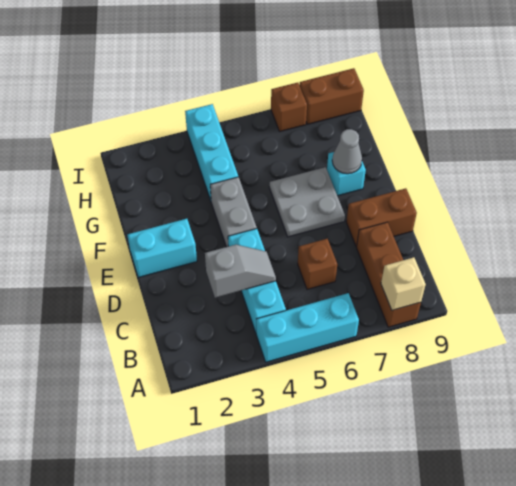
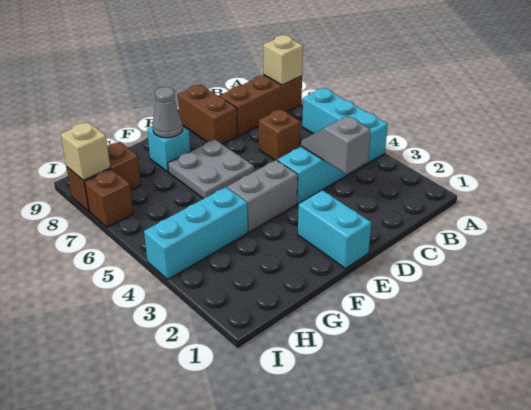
brown 1x2 brick [299,68,364,124] -> brown 1x2 brick turned to [67,142,141,211]
none -> tan 1x1 brick [61,122,110,181]

